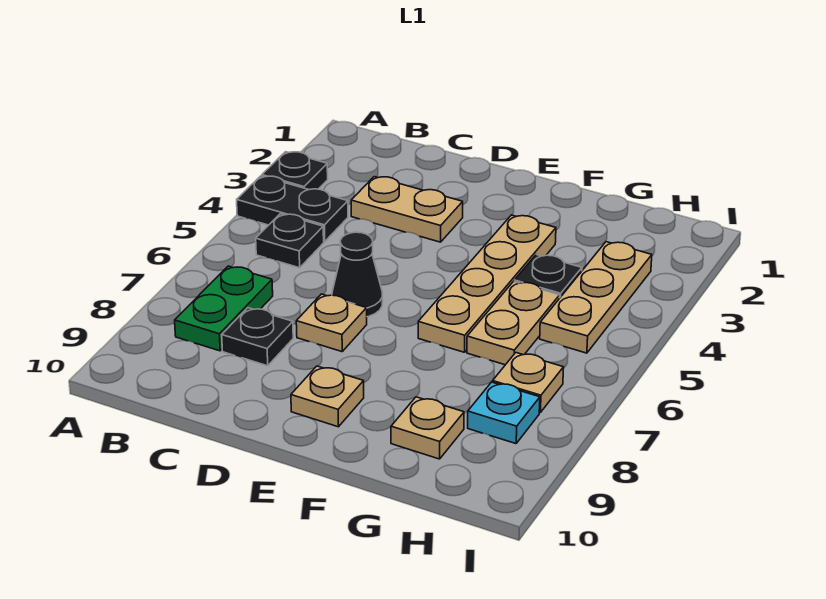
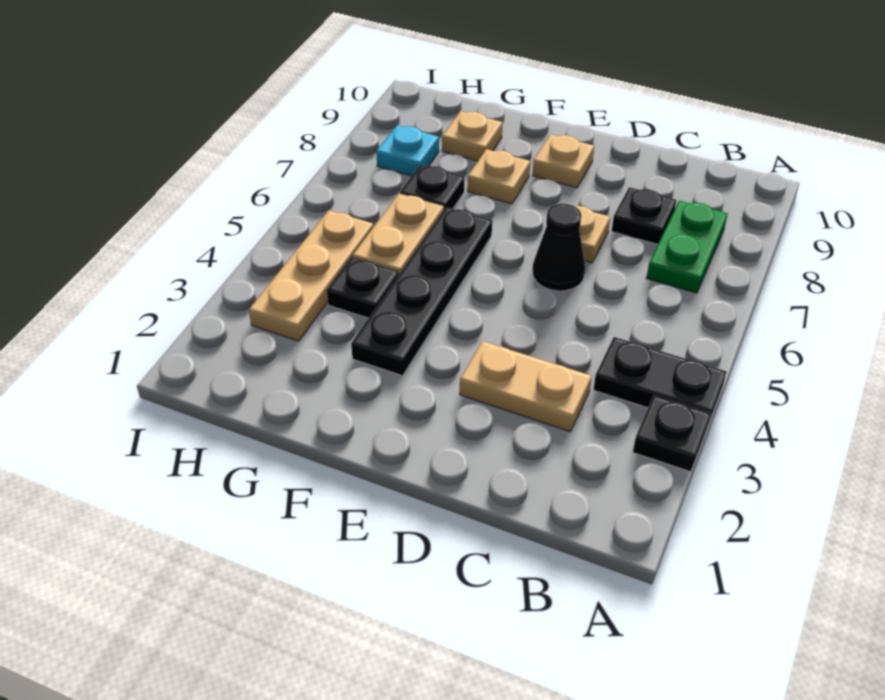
black 1x1 plate [256,214,324,268] -> black 1x1 plate moved to [400,165,464,209]
tan 1x4 plate [418,215,556,352] -> black 1x4 plate [351,207,492,376]
tan 1x1 plate [493,353,564,412] -> tan 1x1 plate moved to [467,149,530,204]

